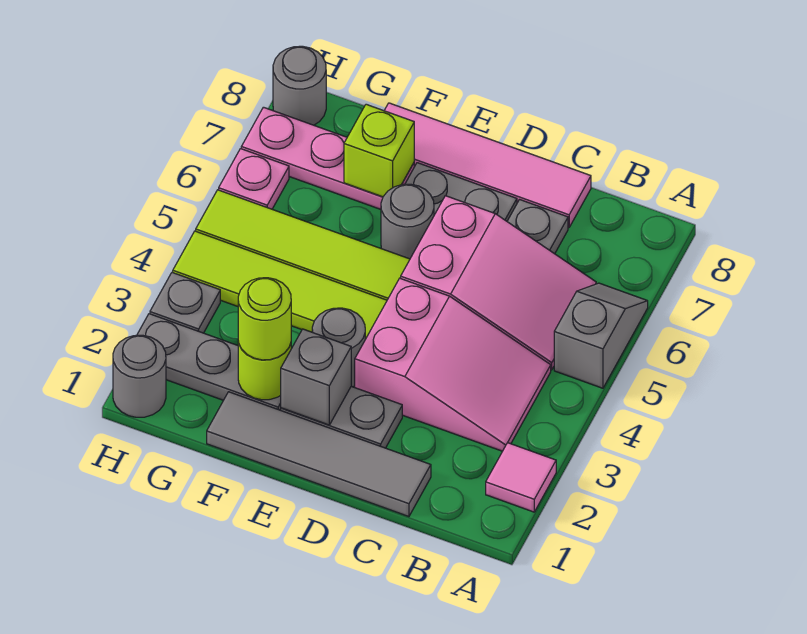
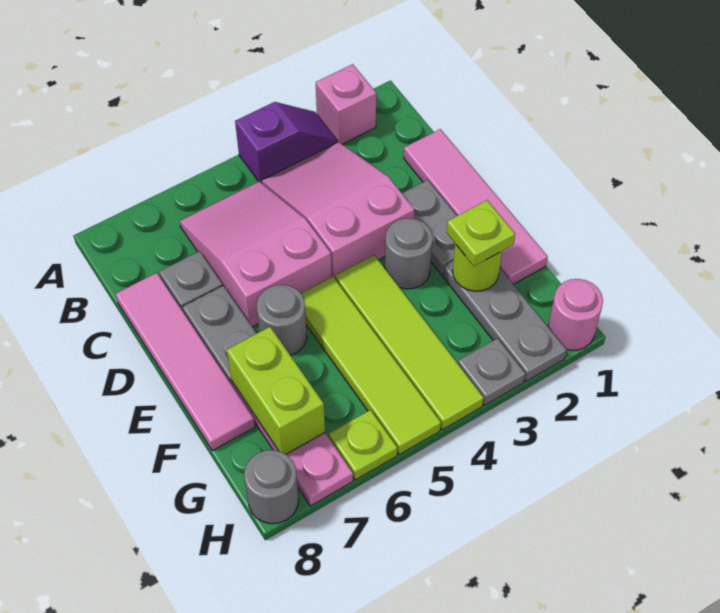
pink 1x1 tile [486,443,556,512] -> pink 1x1 brick [316,64,376,144]
none -> purple 1x2 slope [235,102,338,183]
grey 1x2 slope [554,283,648,388] -> none
grey 1x4 tile [207,392,431,517] -> pink 1x4 tile [404,129,548,284]
grey 1x1 brick [281,329,351,425] -> none
lime 1x1 round brick [238,278,291,360] -> lime 1x1 plate [446,200,515,266]
lime 1x1 brick [344,104,414,197] -> lime 1x2 brick [227,327,325,454]
grey 1x1 round brick [113,335,166,417] -> pink 1x1 round brick [548,279,603,351]
pink 1x1 plate [219,149,289,209] -> lime 1x1 plate [329,410,397,480]

